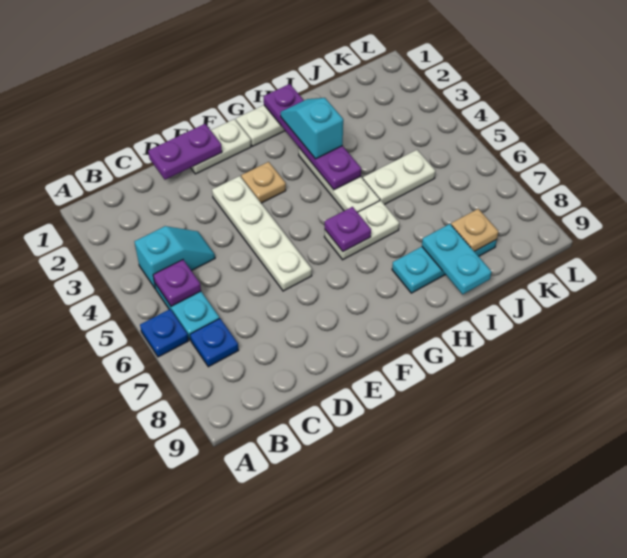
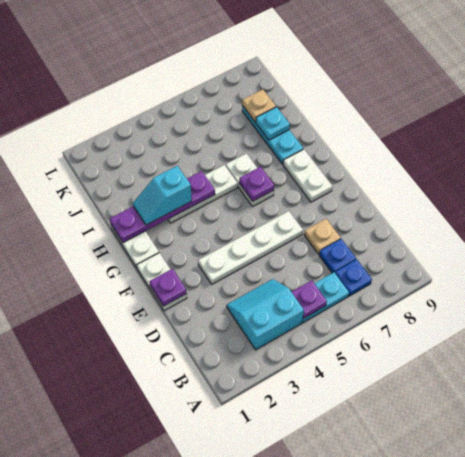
blue 1x1 plate [140,309,189,357] -> blue 1x1 plate moved to [319,239,356,273]
cyan 1x2 slope [134,226,215,289] -> cyan 2x2 slope [227,279,304,350]
purple 1x2 plate [148,124,222,180] -> purple 1x1 plate [150,269,186,306]
tan 1x1 plate [241,162,286,203] -> tan 1x1 plate moved to [304,219,341,254]
white 1x2 plate [363,150,435,205] -> white 1x2 plate moved to [283,149,332,202]
cyan 1x2 plate [422,224,492,294] -> cyan 1x1 plate [256,107,290,140]

